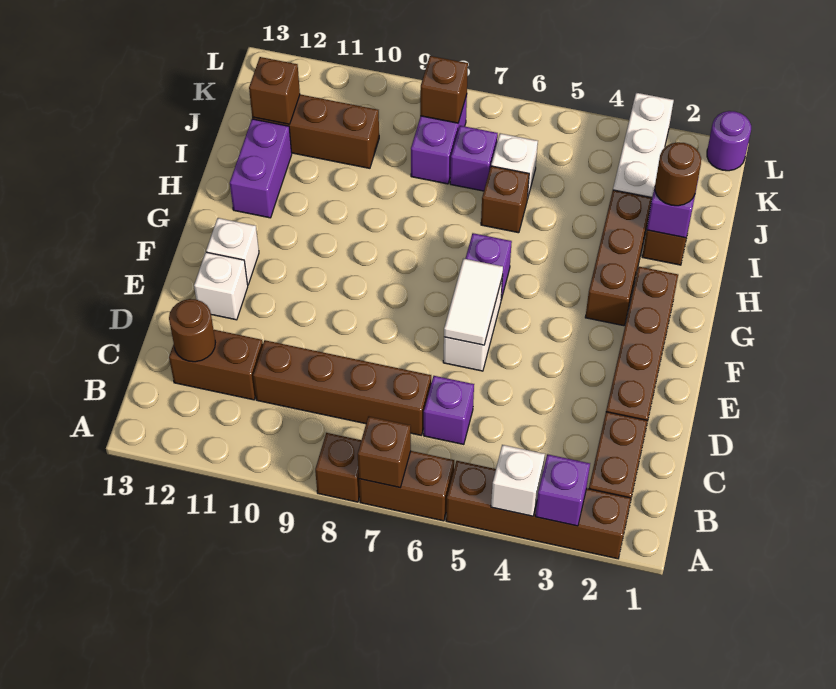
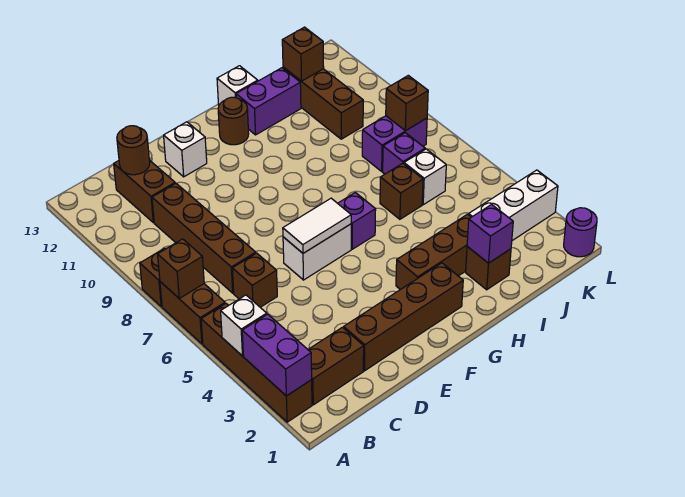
purple 1x1 brick [536,454,590,526] -> purple 1x2 brick [242,314,312,396]
purple 1x1 brick [424,376,474,444] -> brown 1x1 brick [232,253,277,307]
white 1x1 brick [206,218,259,285] -> white 1x1 brick moved to [217,66,258,105]
brown 1x1 round brick [655,142,701,206] -> brown 1x1 round brick moved to [218,97,249,145]

